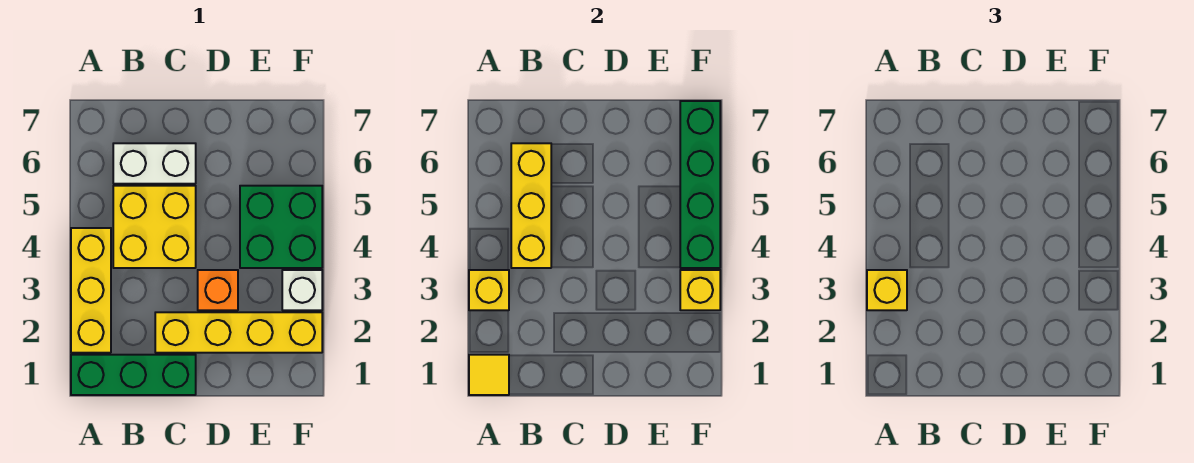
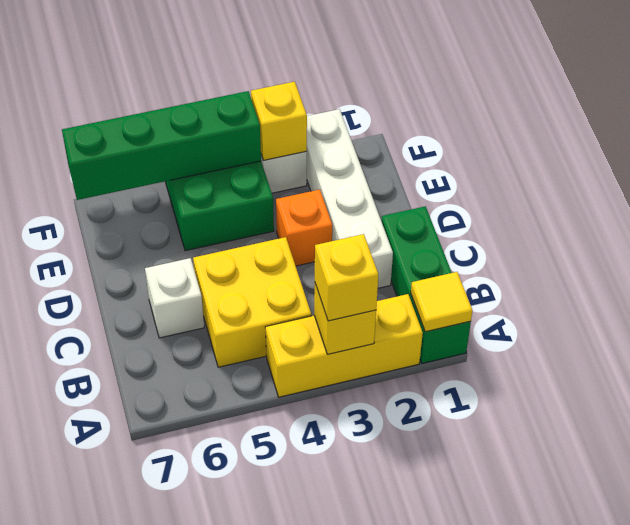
yellow 1x3 brick [511,143,551,268] -> none
white 1x2 brick [113,143,196,184] -> white 1x1 brick [145,258,204,338]
yellow 1x4 brick [155,312,322,353] -> white 1x4 brick [306,109,393,288]

